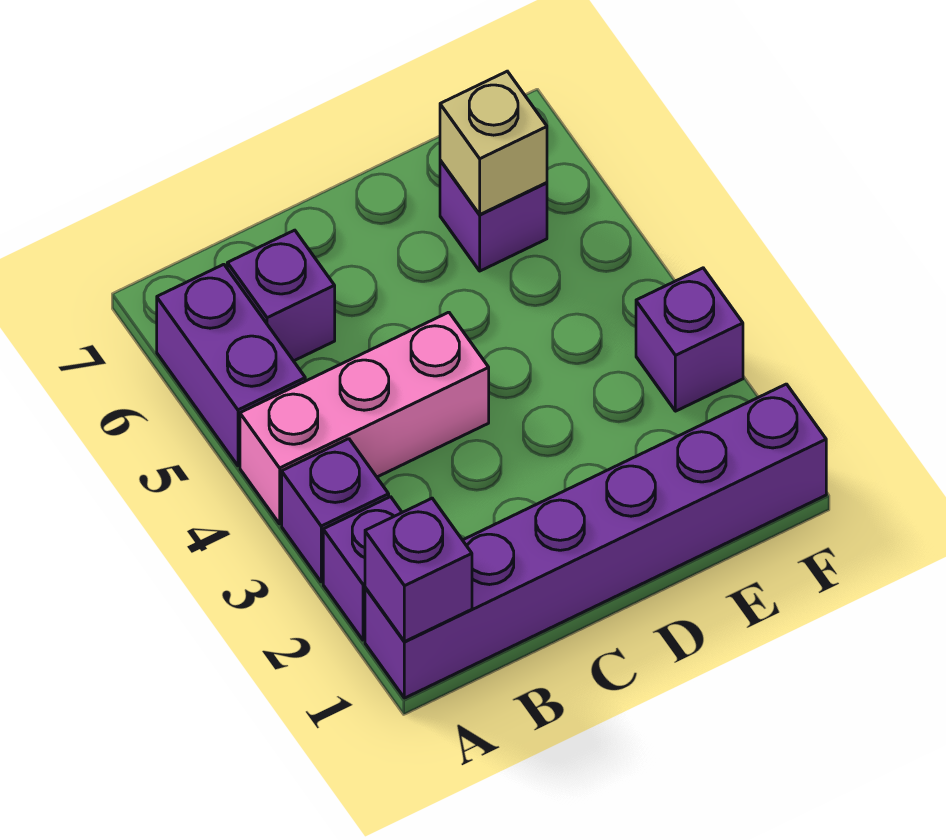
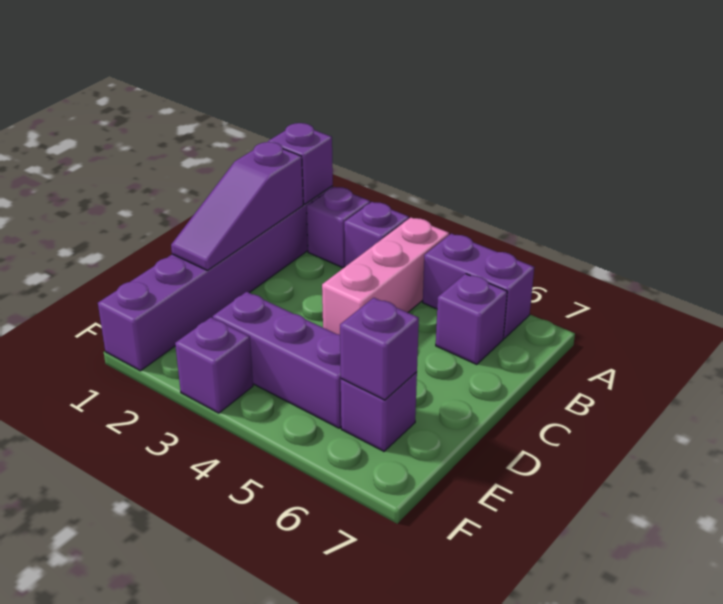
none -> purple 1x3 slope [171,142,303,270]
none -> purple 1x3 brick [213,292,341,428]
tan 1x1 brick [440,71,547,214] -> purple 1x1 brick [340,298,419,400]

